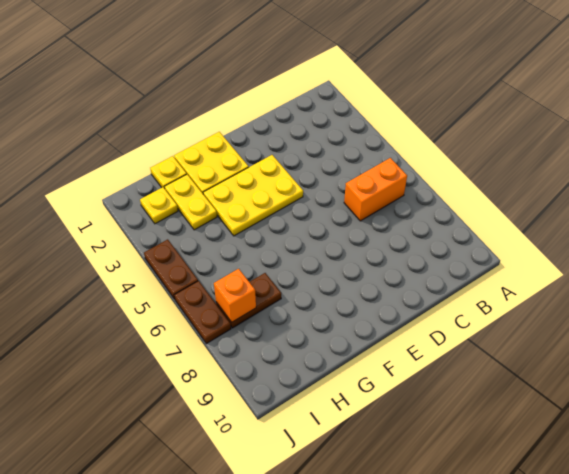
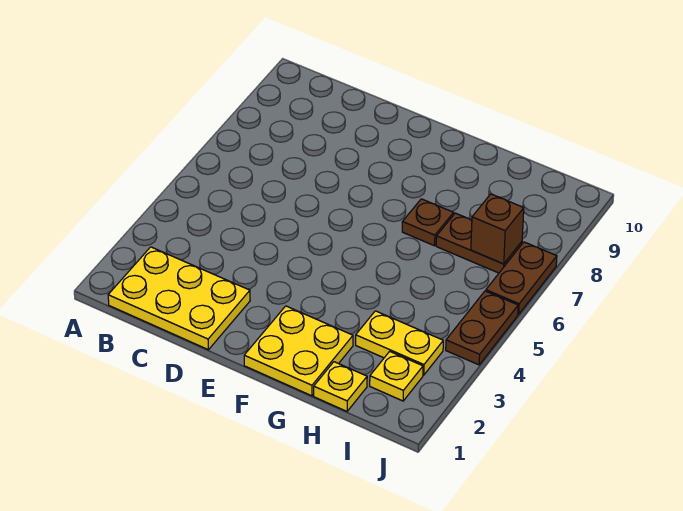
orange 1x2 brick [344,158,407,221] -> none
yellow 2x3 plate [203,155,303,236] -> yellow 2x3 plate moved to [108,247,250,350]
none -> brown 1x1 plate [402,199,454,246]
yellow 1x2 plate [164,174,217,230] -> yellow 1x2 plate turned to [356,311,443,375]
orange 1x1 brick [214,269,256,322] -> brown 1x1 brick [471,194,524,264]

